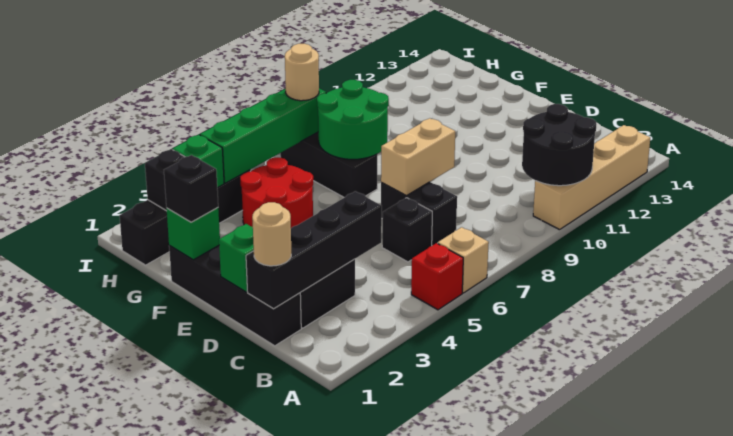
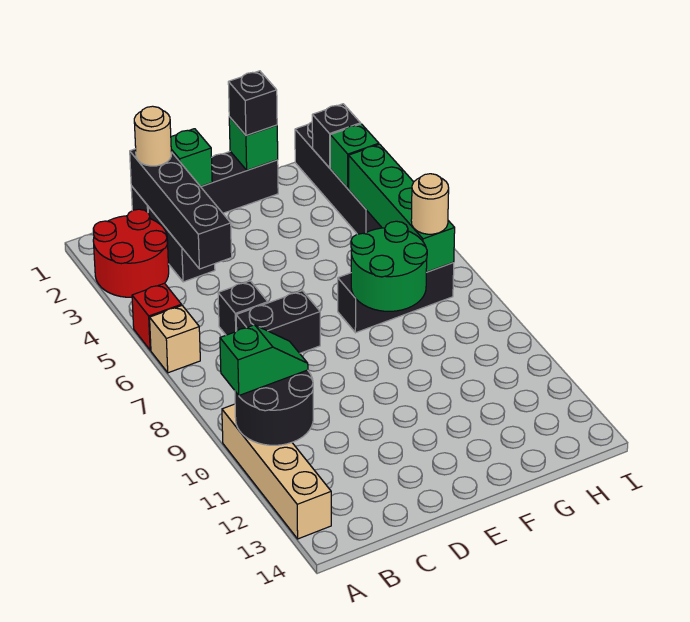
none -> green 1x2 slope [220,325,308,395]
tan 1x2 brick [381,118,455,196] -> none
red 2x2 round brick [240,157,313,228] -> red 2x2 round brick moved to [93,209,169,297]

